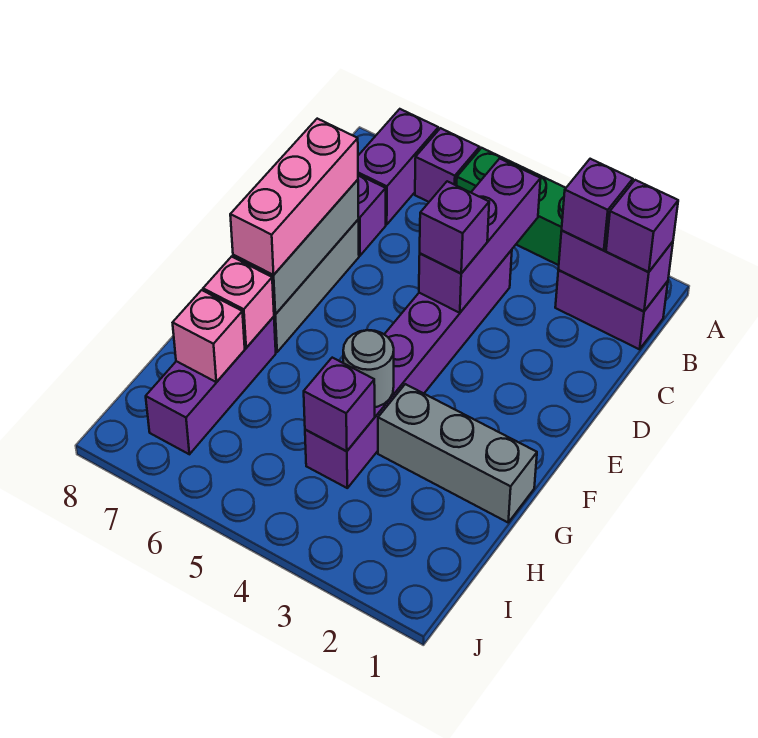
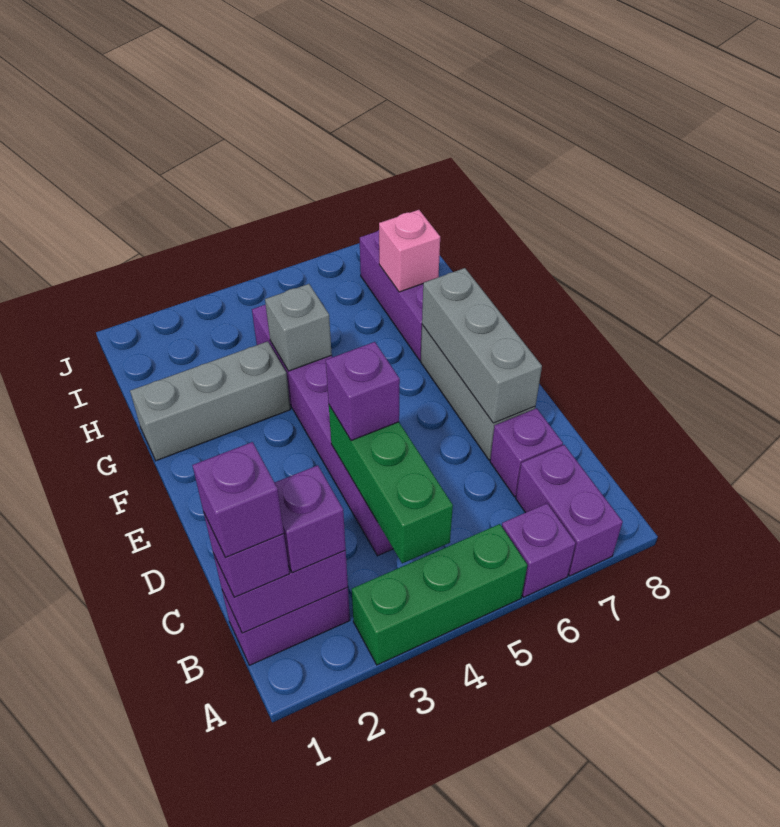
purple 1x3 brick [419,159,541,313] -> green 1x3 brick [329,405,453,563]
pink 1x3 brick [230,119,358,275] -> none
grey 1x1 round brick [343,330,394,407] -> grey 1x1 brick [265,284,332,371]
pink 1x1 brick [203,257,274,348] -> none
purple 1x1 brick [304,358,375,451] -> purple 1x1 brick moved to [192,442,284,558]

